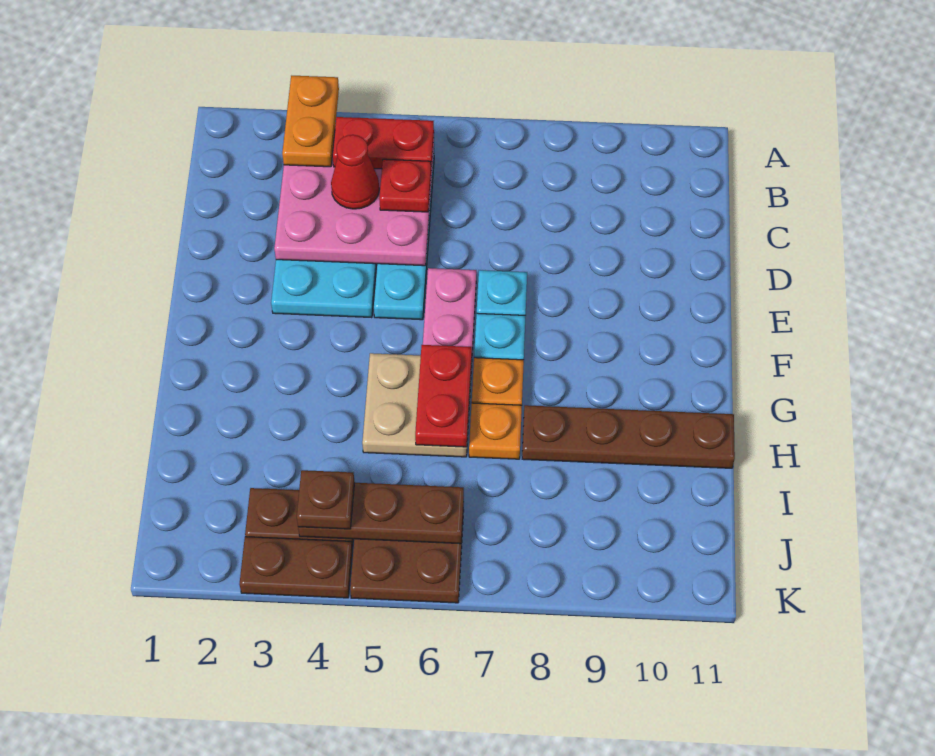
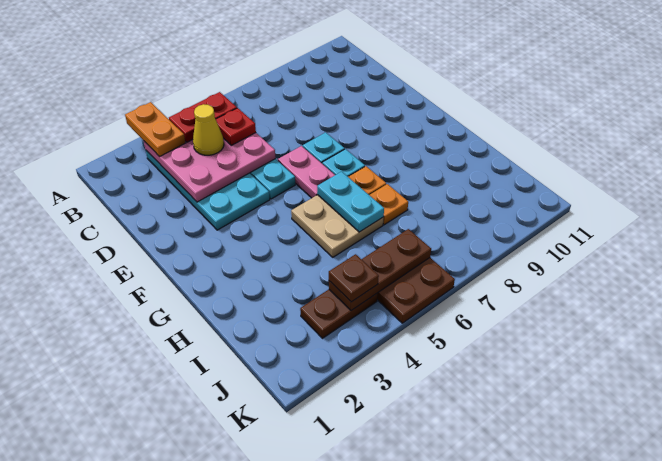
red 1x1 cone [331,135,379,209] -> yellow 1x1 cone [193,104,224,155]
red 1x2 plate [415,345,472,447] -> cyan 1x2 plate [317,172,384,232]
brown 1x4 plate [522,405,735,468] -> none
brown 1x2 plate [240,537,352,598] -> none

